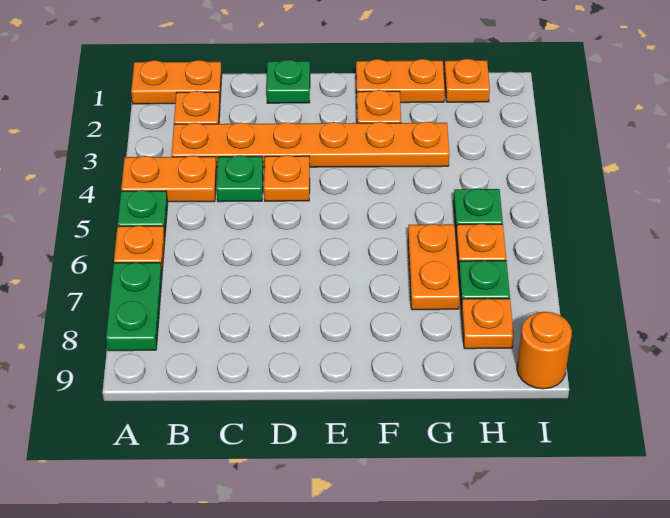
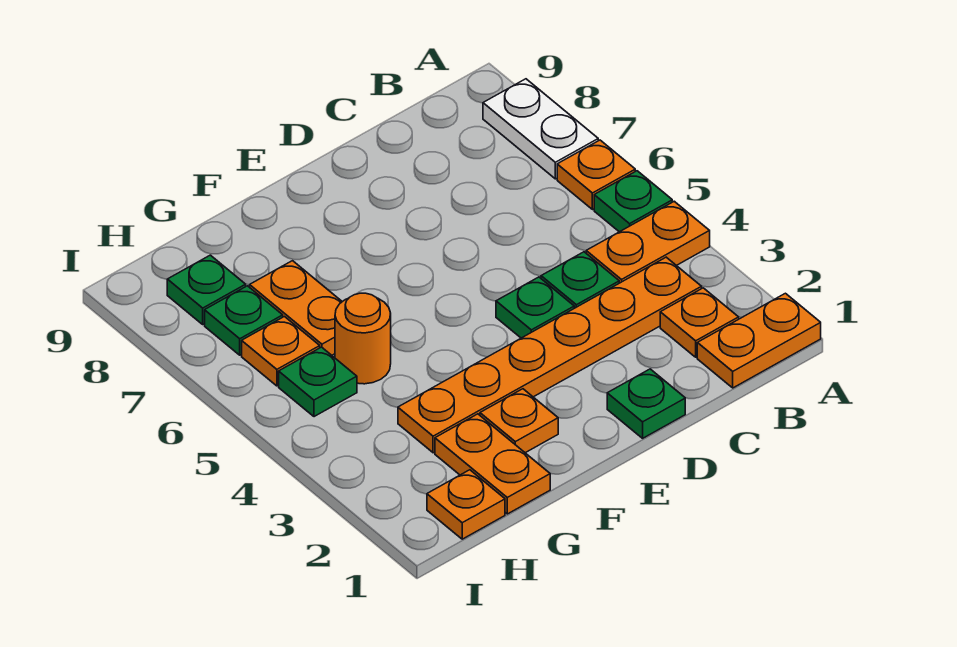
green 1x2 plate [106,262,162,351] -> white 1x2 plate [483,79,598,179]
orange 1x1 plate [264,155,310,201] -> green 1x1 plate [496,277,574,338]
orange 1x2 plate [356,59,445,103] -> orange 1x2 plate turned to [435,414,550,514]
orange 1x1 plate [461,299,514,349] -> green 1x1 plate [167,255,246,324]
orange 1x1 round brick [517,312,572,389] -> orange 1x1 round brick moved to [335,293,391,384]

